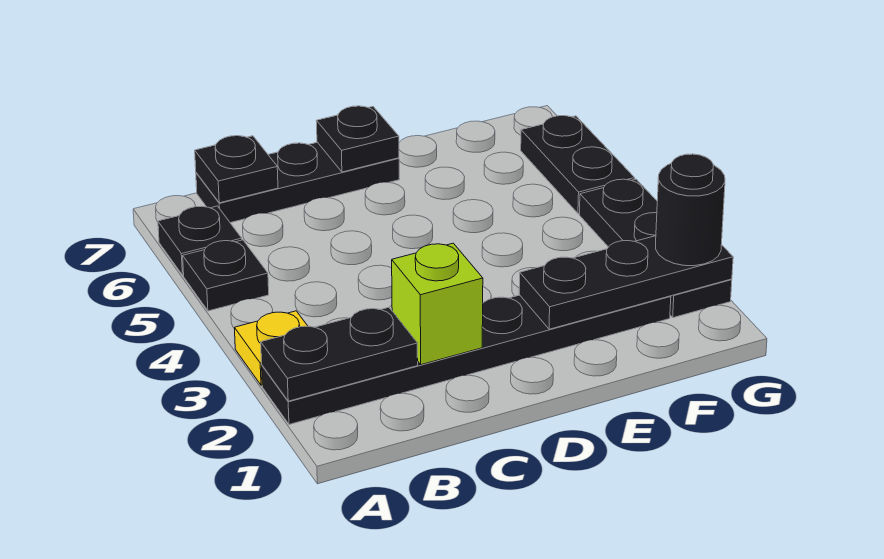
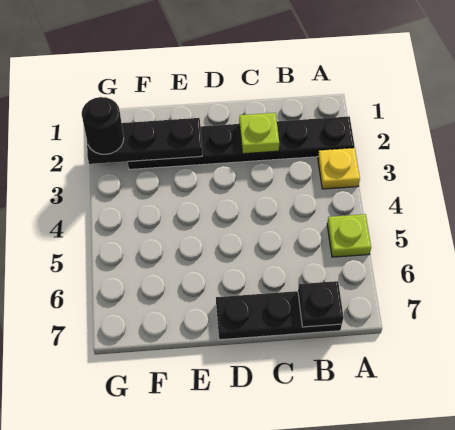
black 1x2 plate [261,307,418,401] -> none
black 1x1 plate [183,240,269,311] -> lime 1x1 plate [327,214,371,257]
black 1x1 plate [158,206,242,275] -> none
lime 1x1 brick [392,243,483,365] -> lime 1x1 plate [239,113,279,154]
black 1x1 plate [317,106,399,172] -> none
black 1x3 plate [579,179,732,318] -> none
black 1x2 plate [521,116,635,214] -> none

